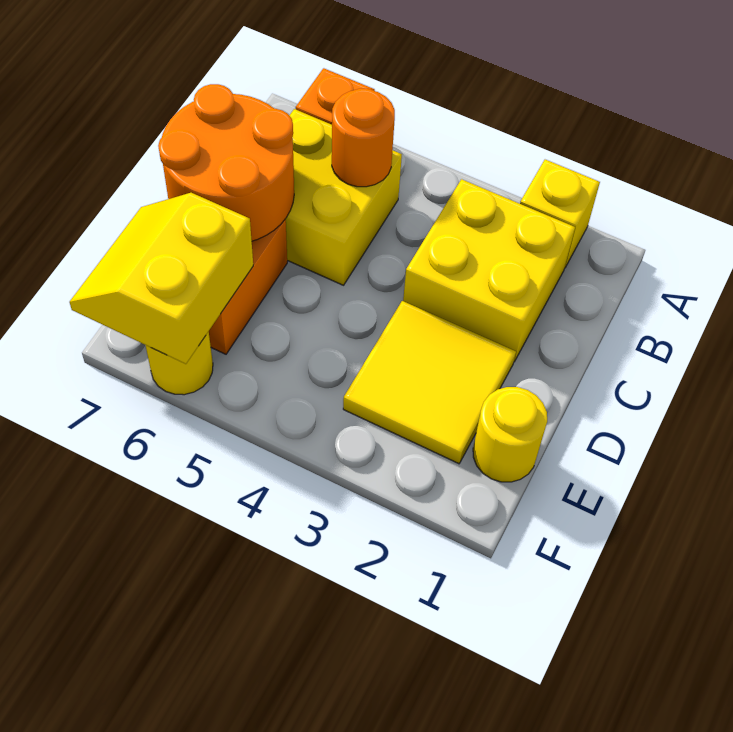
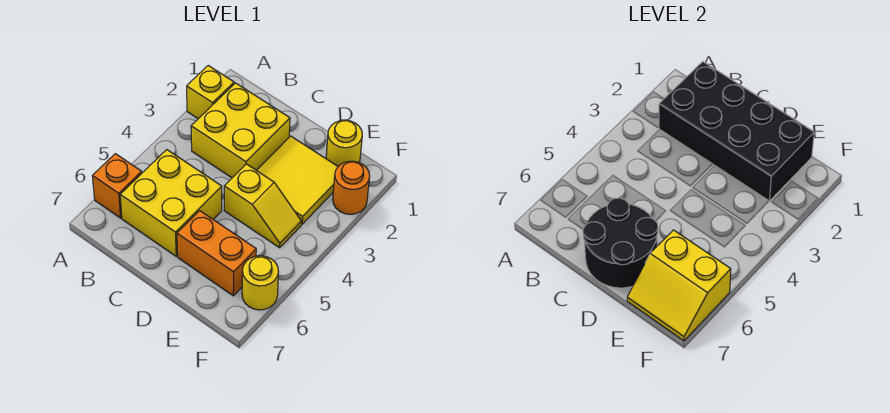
none -> black 2x4 brick [659,62,814,201]
orange 1x1 round brick [332,89,395,187] -> orange 1x1 round brick moved to [333,161,370,214]
orange 2x2 round brick [158,84,294,241] -> black 2x2 round brick [583,198,658,288]
none -> yellow 1x2 slope [224,164,301,248]

